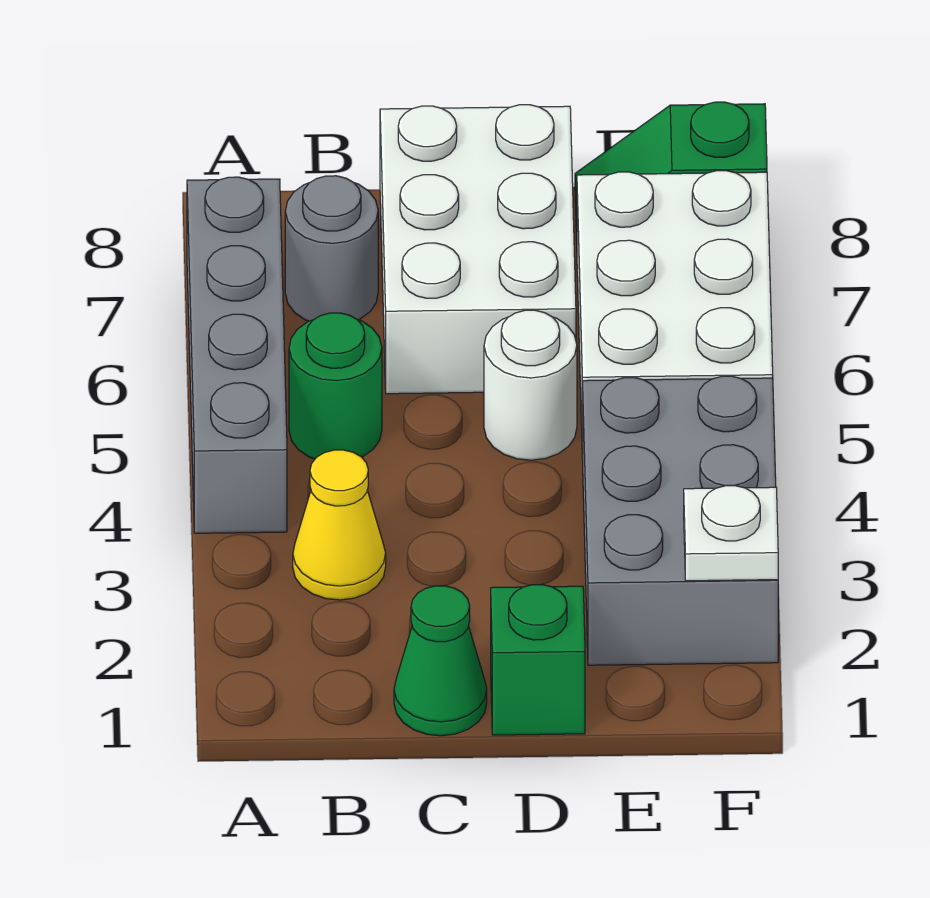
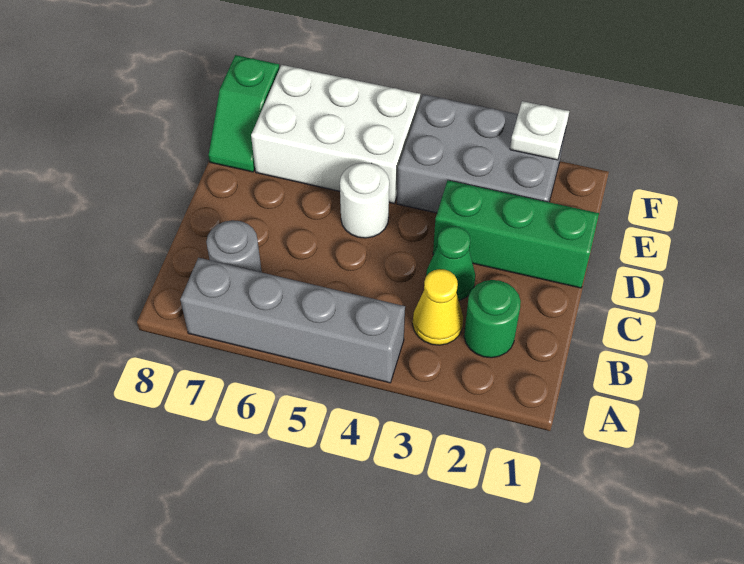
green 1x1 round brick [289,313,382,459] -> green 1x1 round brick moved to [464,280,521,358]
green 1x1 cone [394,586,487,736] -> green 1x1 cone moved to [426,226,475,301]
white 2x3 brick [380,105,576,394] -> none
green 1x1 brick [491,585,585,735] -> green 1x3 brick [433,180,599,288]

